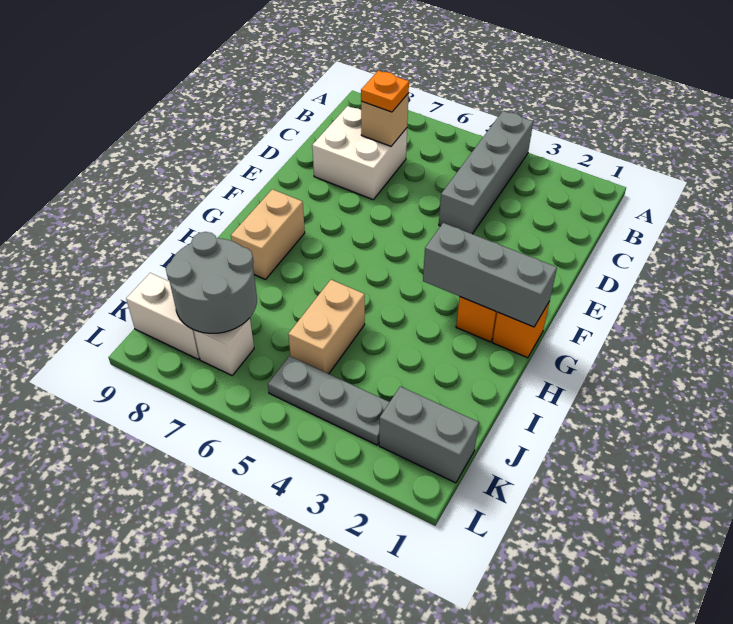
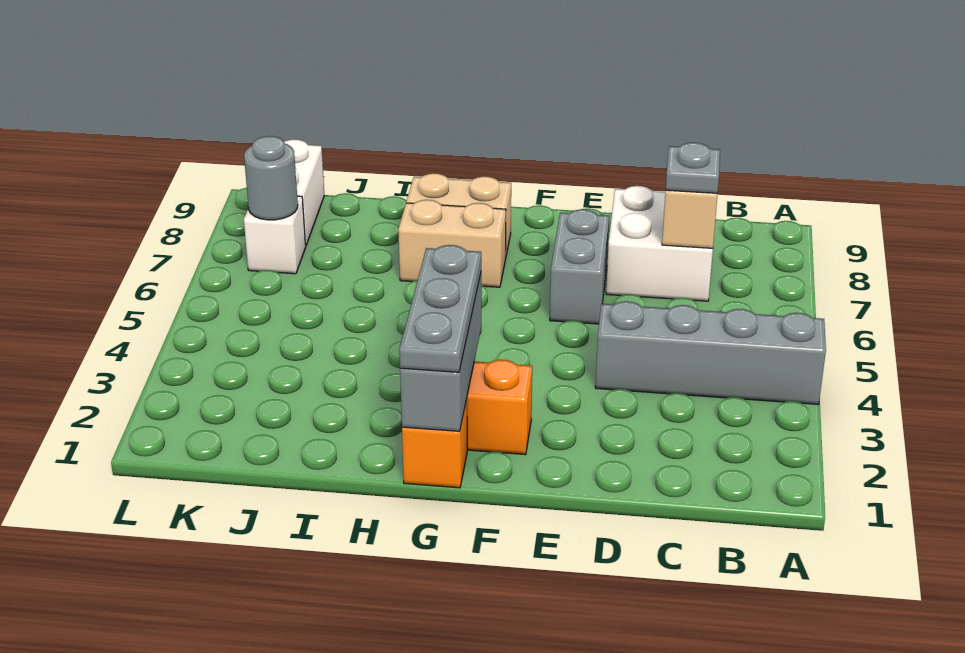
orange 1x1 plate [361,71,409,112] -> grey 1x1 plate [666,142,720,193]
tan 1x2 brick [288,280,365,374] -> tan 1x2 brick moved to [398,200,506,287]
grey 2x2 round brick [166,232,257,333] -> grey 1x1 round brick [244,136,298,220]
grey 1x2 brick [379,387,479,483] -> grey 1x2 brick moved to [550,209,609,324]
grey 1x3 plate [268,356,389,445] -> grey 1x3 plate moved to [400,245,481,372]

